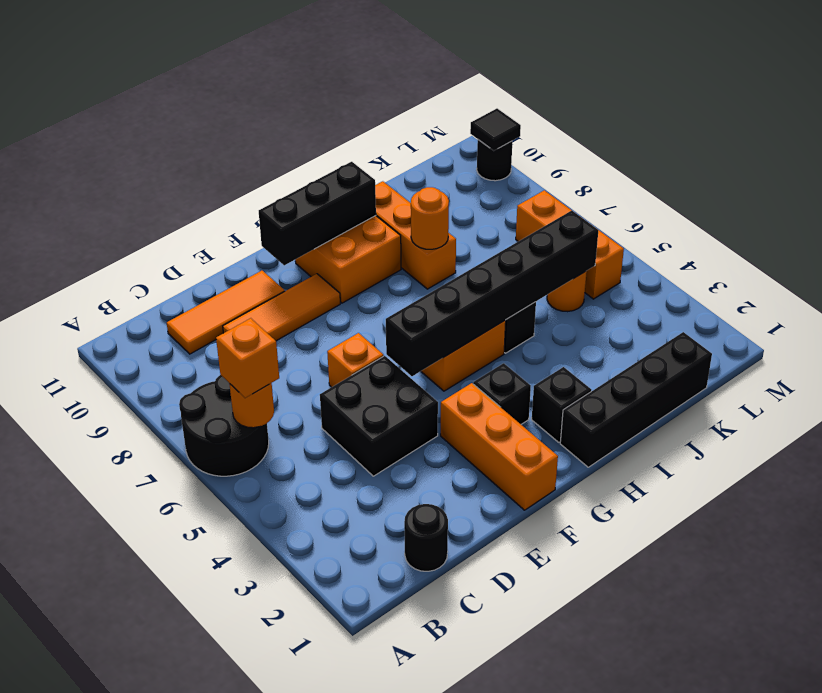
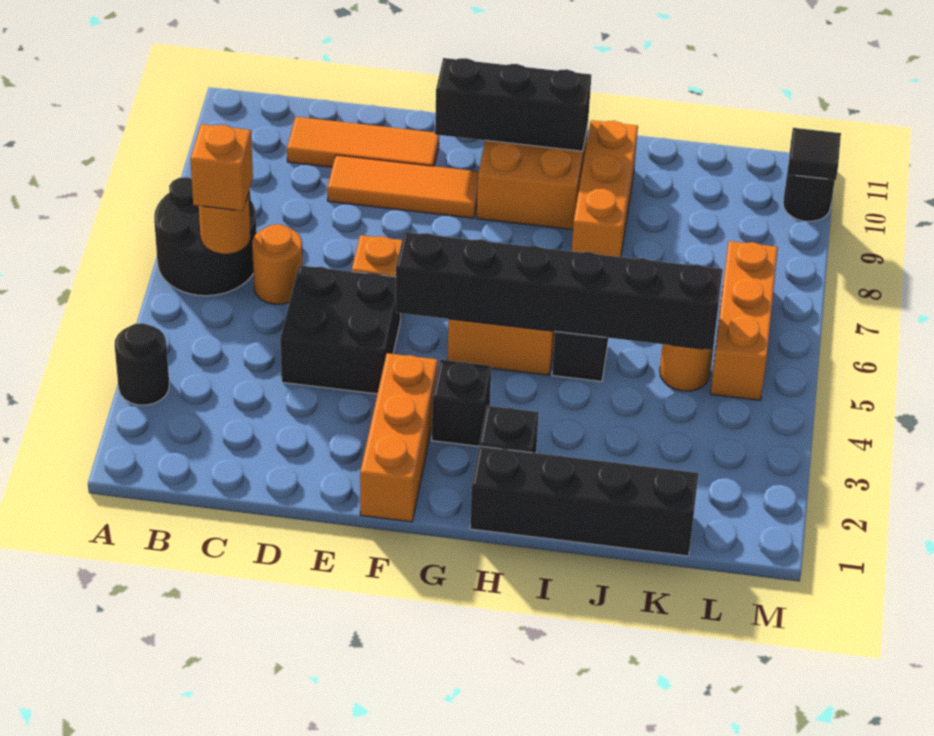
black 1x1 round brick [404,504,448,571] -> black 1x1 round brick moved to [115,323,169,405]
orange 1x1 round brick [411,187,449,249] -> orange 1x1 round brick moved to [252,224,302,304]

